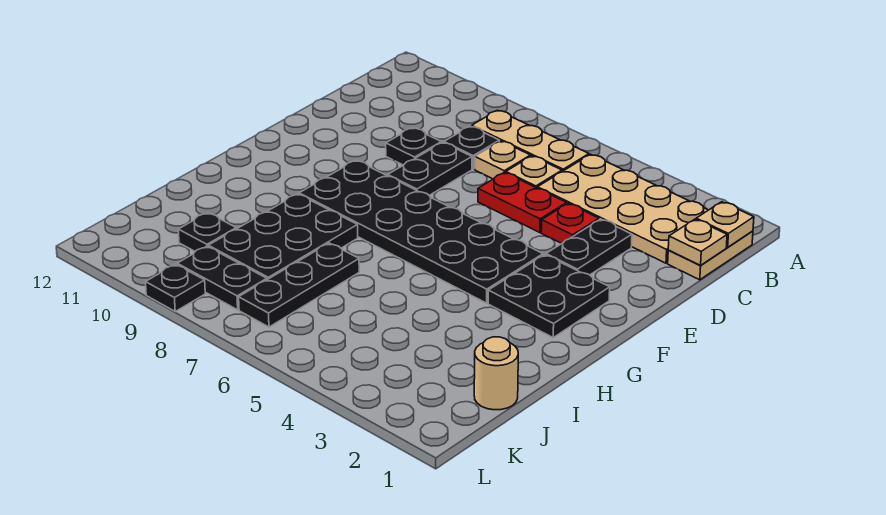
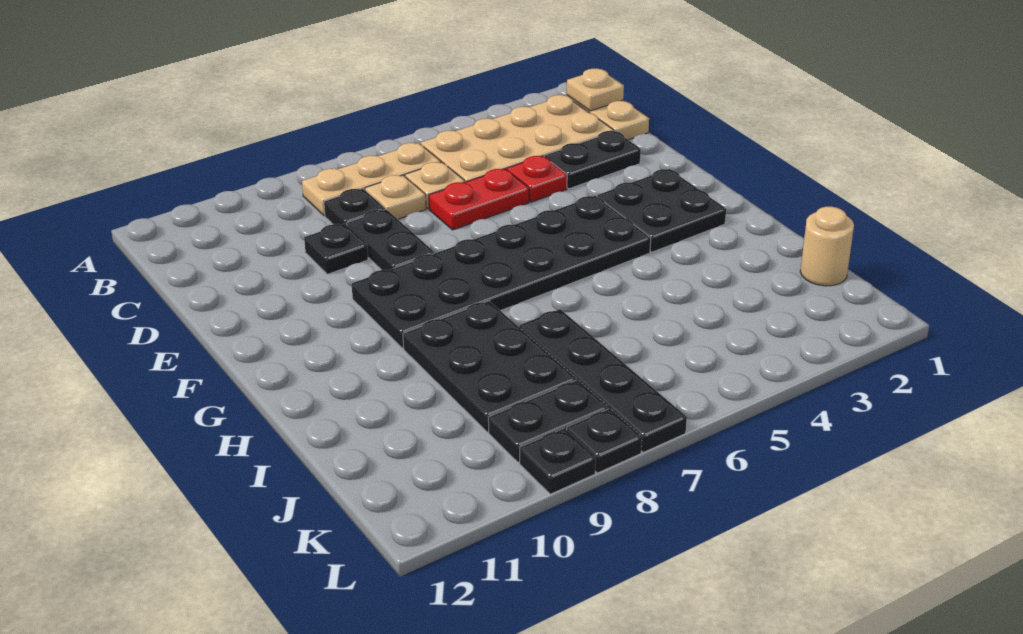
tan 1x1 plate [668,219,727,265] -> none
black 1x2 plate [546,219,632,275] -> black 1x2 plate turned to [544,131,641,189]
black 1x3 plate [239,243,359,327] -> black 1x4 plate [519,309,687,452]
black 1x1 plate [178,213,236,251] -> black 1x1 plate moved to [567,409,642,473]

